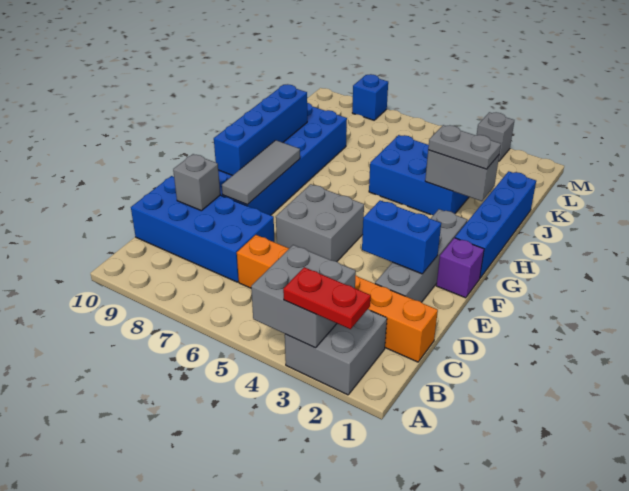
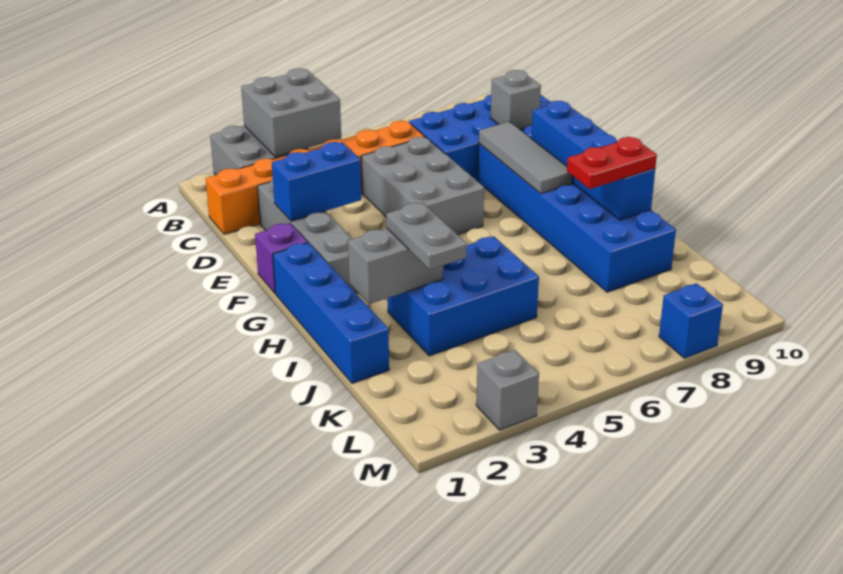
red 1x2 plate [283,267,371,329] -> red 1x2 plate moved to [567,137,657,189]
grey 2x2 brick [276,184,364,261] -> grey 2x3 brick [362,137,484,235]
grey 1x2 plate [428,125,501,169] -> grey 1x2 plate turned to [386,202,467,270]

